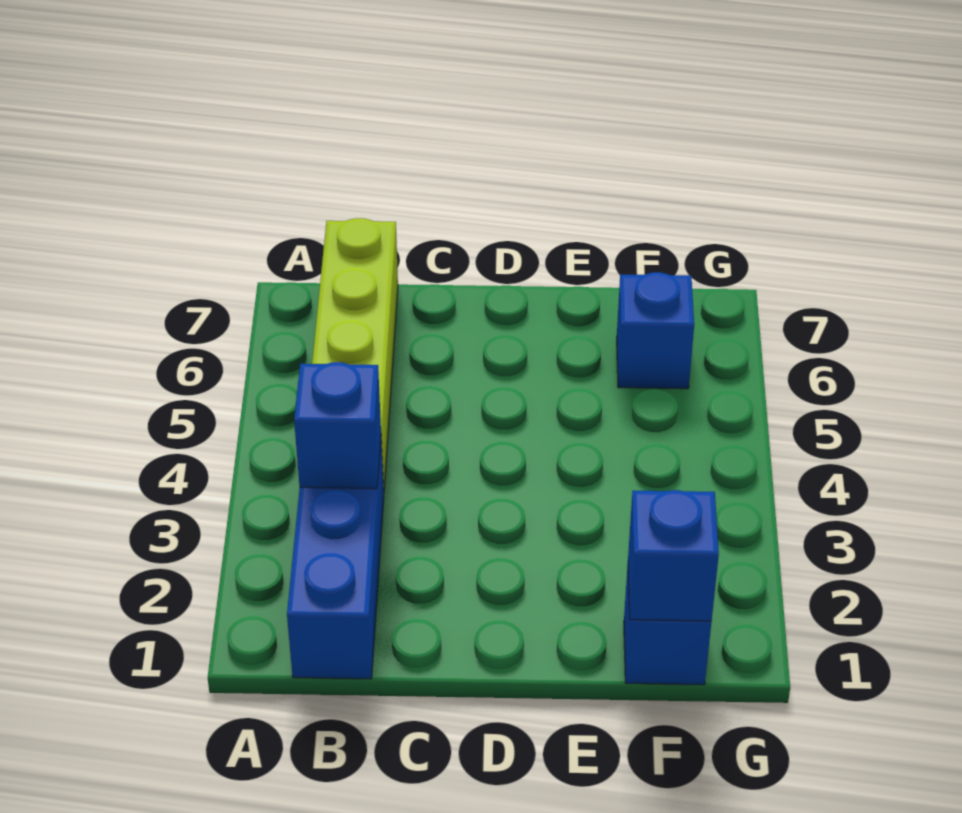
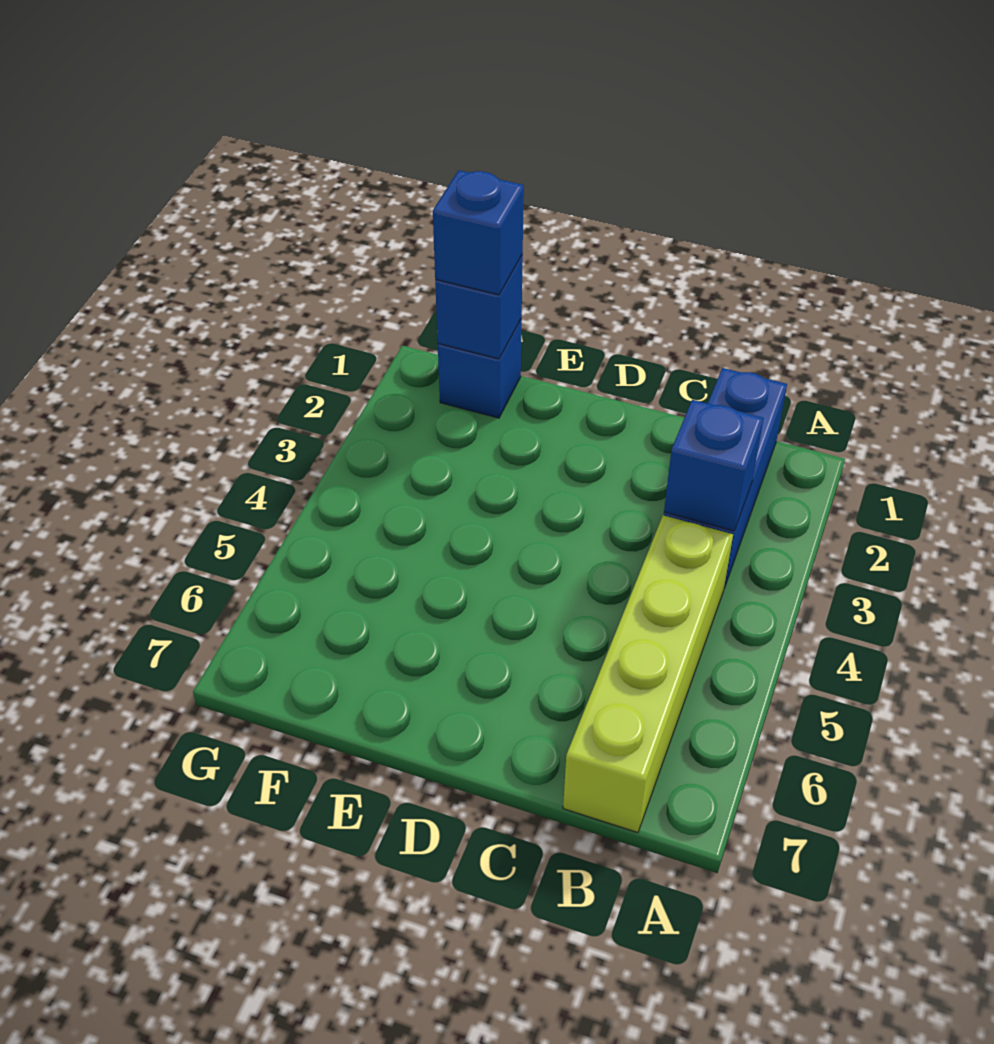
blue 1x1 brick [617,272,694,389] -> blue 1x1 brick moved to [433,170,524,295]

